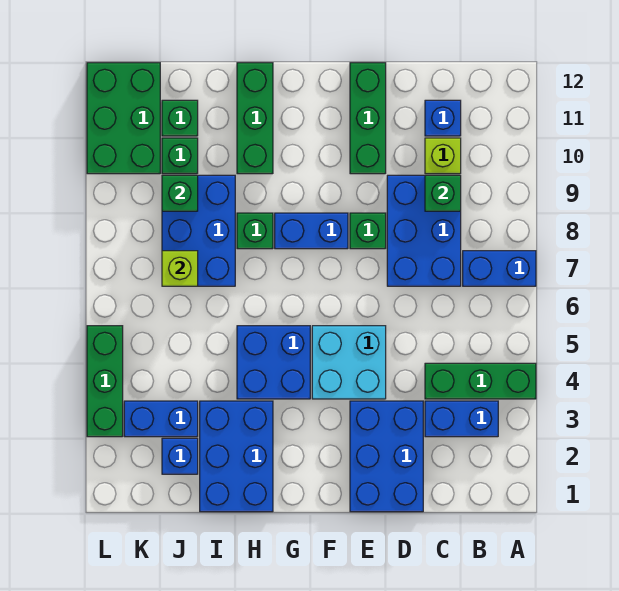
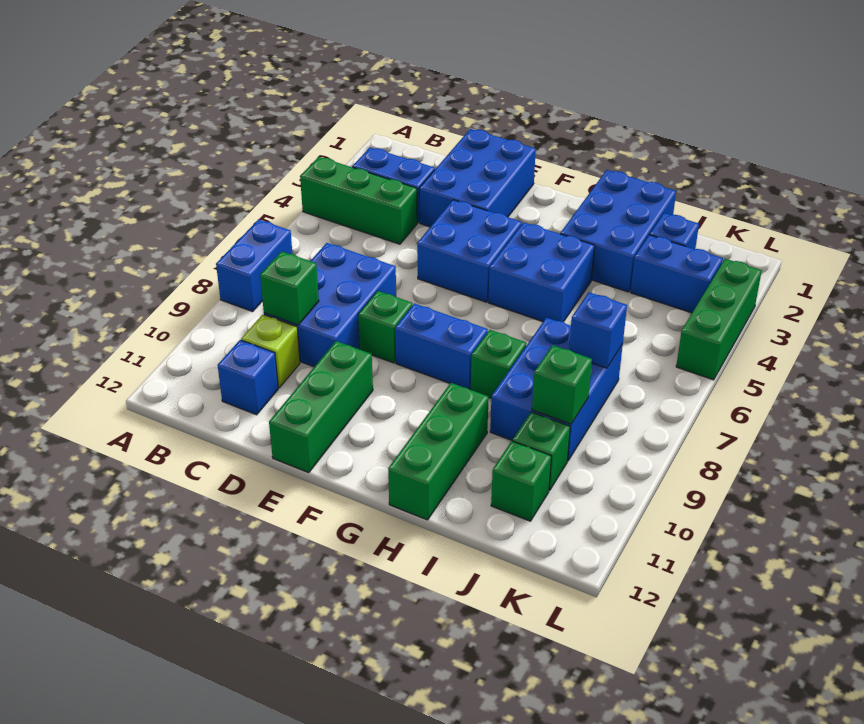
blue 1x2 brick [463,251,536,286] -> blue 1x2 brick turned to [216,220,292,311]
cyan 2x2 brick [312,326,386,399] -> blue 2x2 brick [417,200,522,302]
lime 1x1 brick [162,251,198,286] -> blue 1x1 brick [569,292,627,368]
green 2x3 brick [87,63,160,174] -> none

